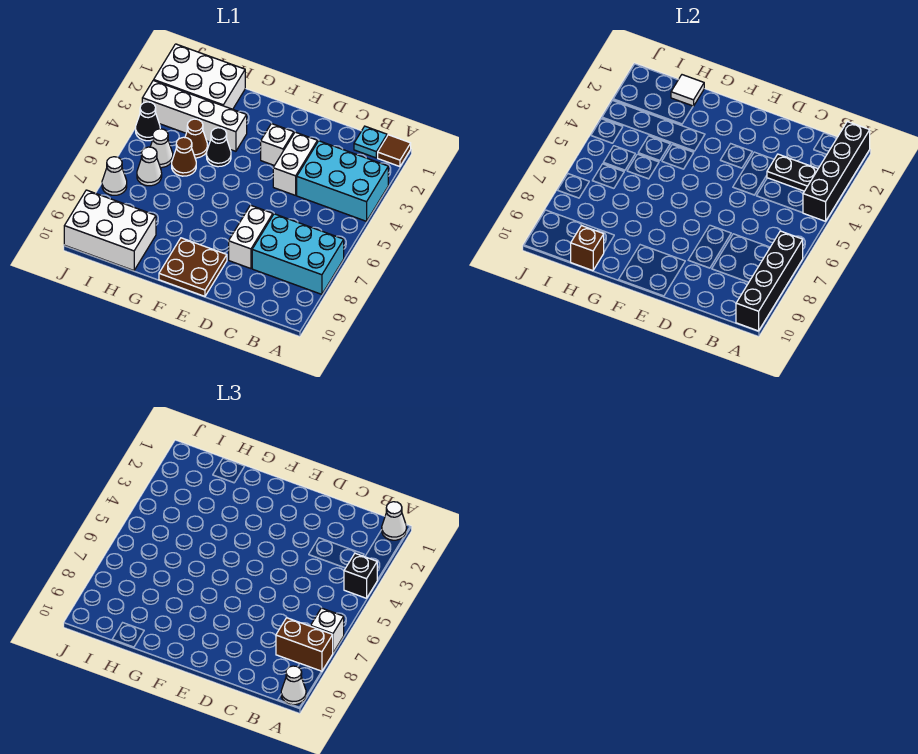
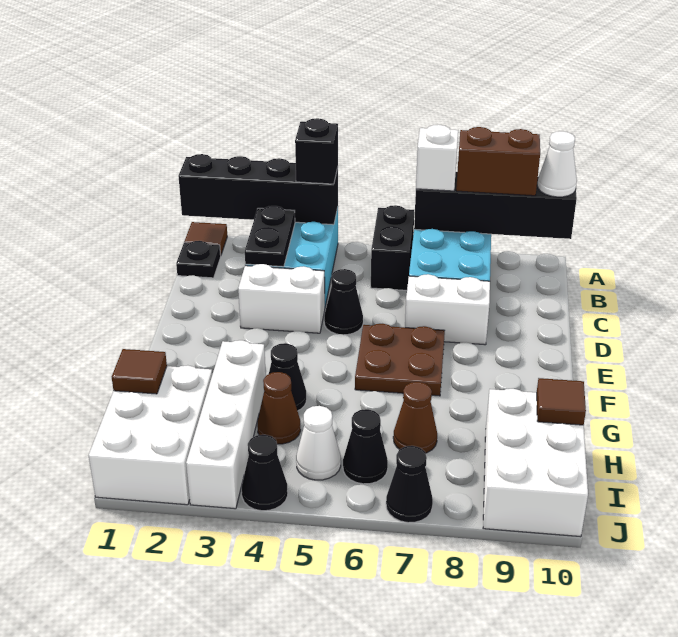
white 1x1 cone [382,502,406,540] -> none
none -> black 1x2 brick [371,205,414,290]
brown 1x2 brick [276,618,333,672] -> brown 1x2 brick turned to [456,127,540,196]
cyan 1x1 plate [354,126,387,158] -> black 1x1 plate [176,241,221,278]
none -> black 1x1 cone [324,269,363,335]
white 1x1 brick [261,124,294,165] -> none
brown 2x2 plate [159,238,227,296] -> brown 2x2 plate moved to [355,324,445,396]
white 1x1 tile [671,75,704,106] -> brown 1x1 tile [112,349,167,394]
brown 1x1 cone [172,137,196,176] -> brown 1x1 cone moved to [393,382,437,453]
brown 1x1 brick [571,226,604,271] -> brown 1x1 tile [537,378,586,425]
white 1x1 cone [137,147,162,186] -> black 1x1 cone [343,409,388,484]
white 1x1 cone [102,157,127,195] -> black 1x1 cone [386,446,433,523]

